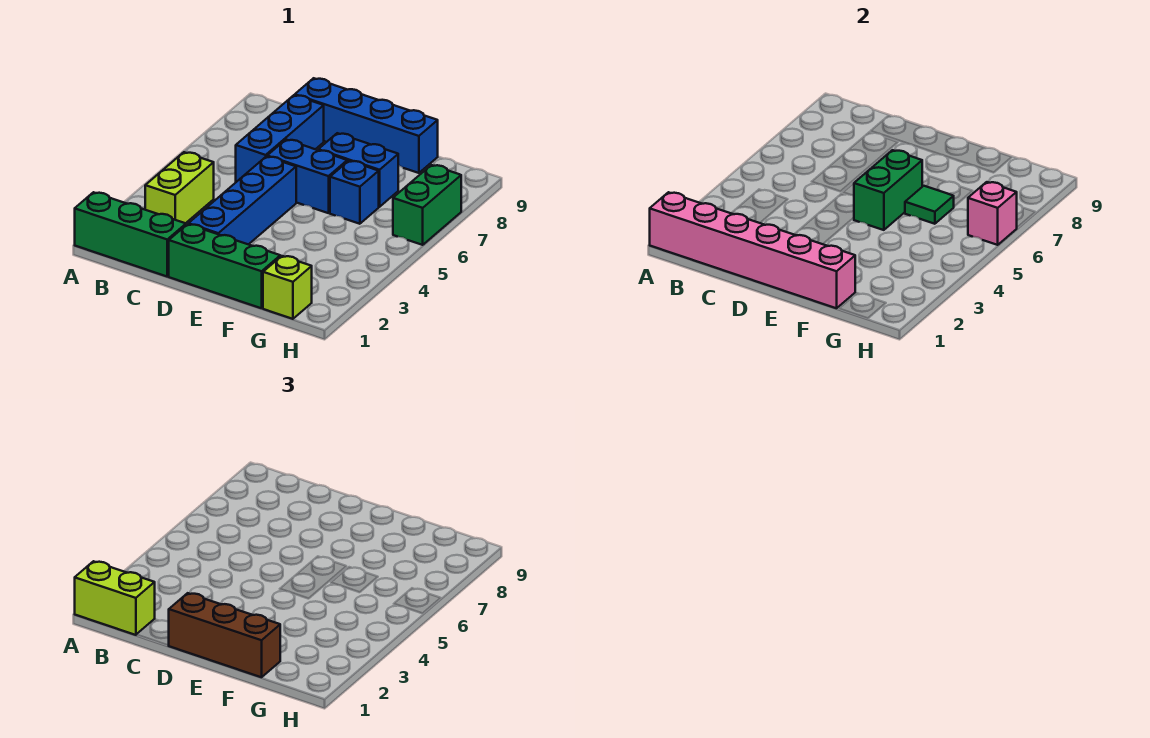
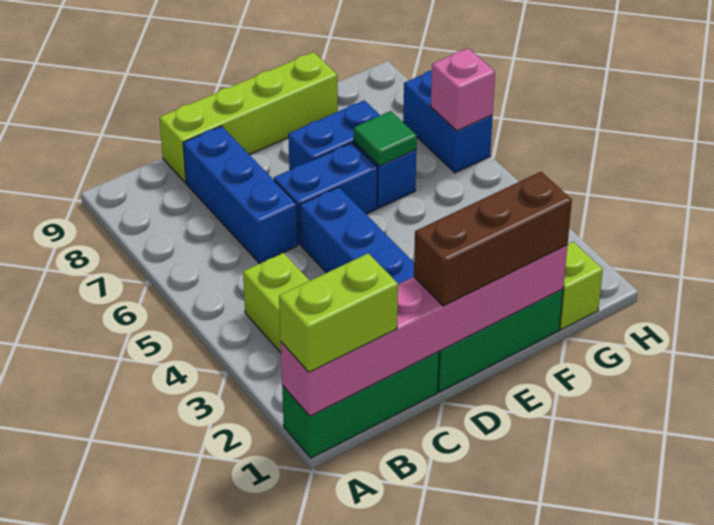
blue 1x4 brick [295,78,438,173] -> lime 1x4 brick [159,52,338,183]
green 1x2 brick [854,150,922,230] -> none
green 1x2 brick [393,165,461,245] -> blue 1x2 brick [403,70,493,173]

